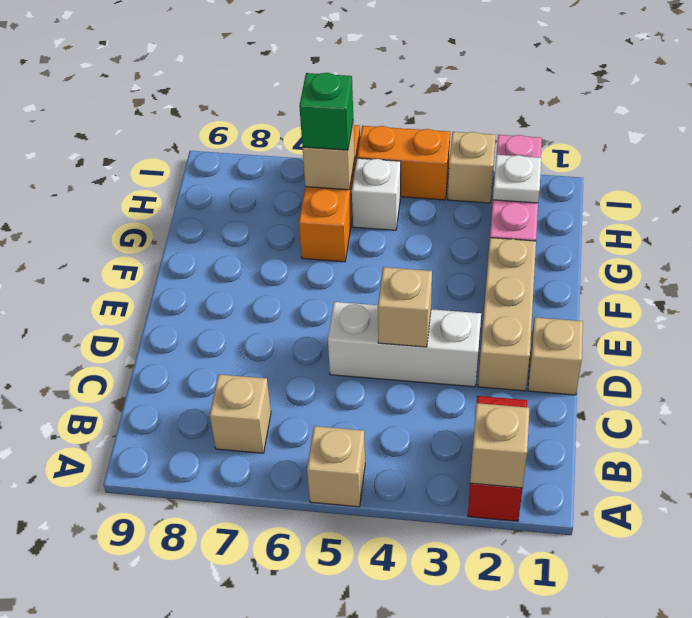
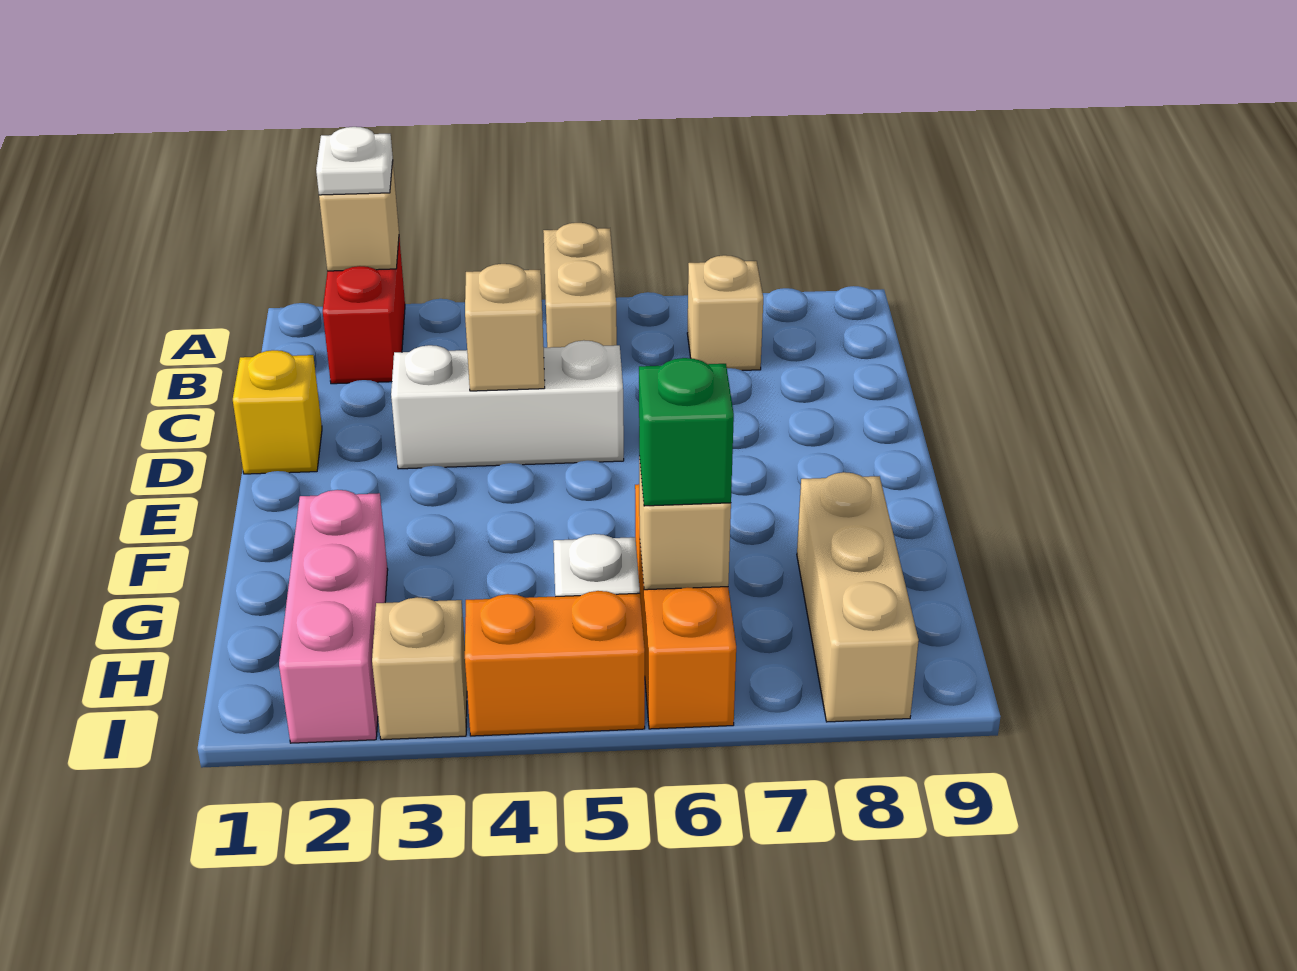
tan 1x1 brick [307,426,365,507] -> tan 1x2 brick [543,223,617,348]
tan 1x1 brick [528,317,583,395] -> yellow 1x1 brick [233,350,322,474]
tan 1x3 brick [478,238,536,391] -> tan 1x3 brick moved to [797,472,919,722]
white 1x1 plate [493,155,541,203] -> white 1x1 plate moved to [316,127,393,195]

